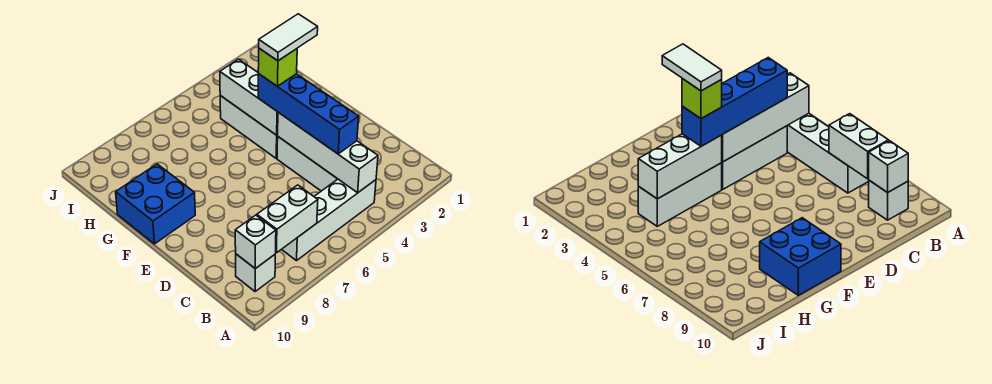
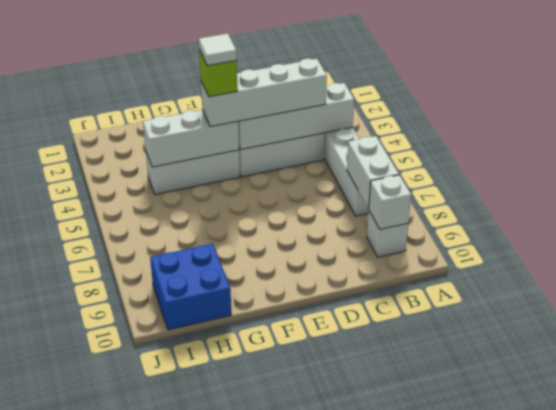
blue 1x4 brick [258,74,359,154] -> white 1x4 brick [201,59,327,127]
white 1x2 tile [259,14,318,61] -> white 1x1 tile [199,34,237,66]
blue 2x2 brick [116,164,195,244] -> blue 2x2 brick moved to [150,244,231,330]

